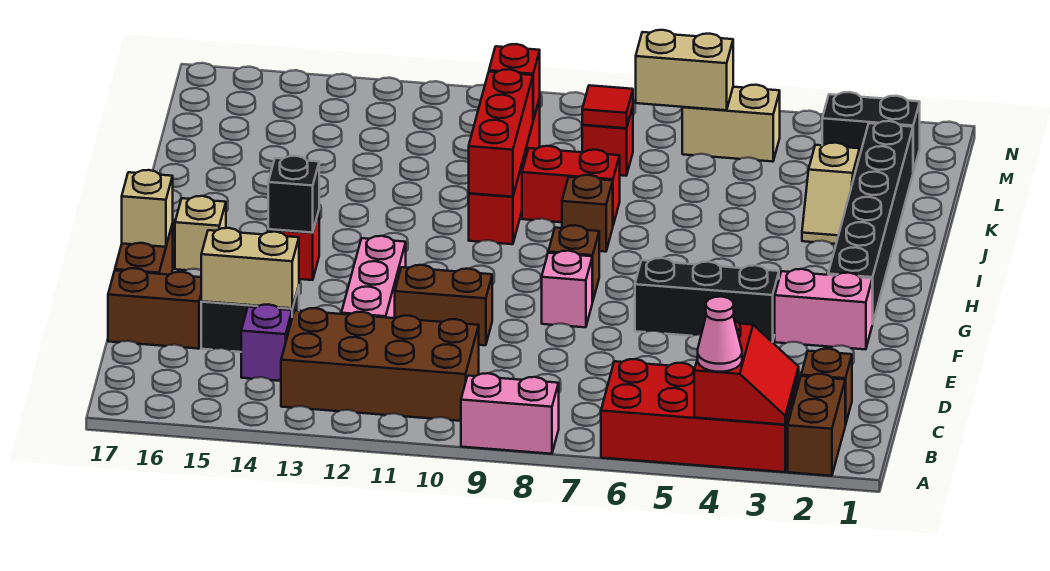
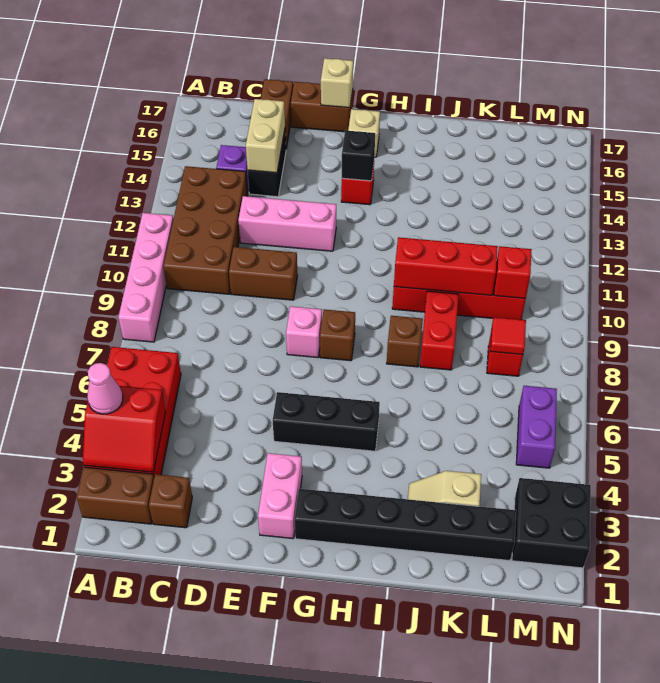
pink 1x2 brick [461,373,559,454] -> pink 1x4 brick [118,213,173,342]
brown 1x2 brick [395,265,492,345] -> brown 1x2 brick turned to [229,247,297,300]
black 1x3 brick [635,258,779,342] -> black 1x3 brick turned to [273,392,380,451]
black 1x2 brick [822,92,920,172] -> black 2x2 brick [512,478,591,568]
tan 1x2 brick [682,85,780,162] -> purple 1x2 brick [516,386,557,468]
tan 1x2 brick [636,30,733,110] -> none

